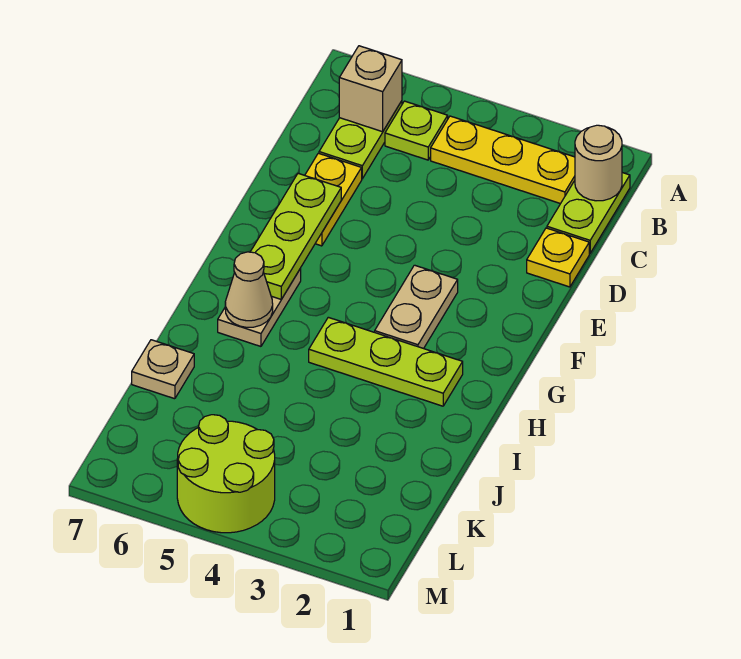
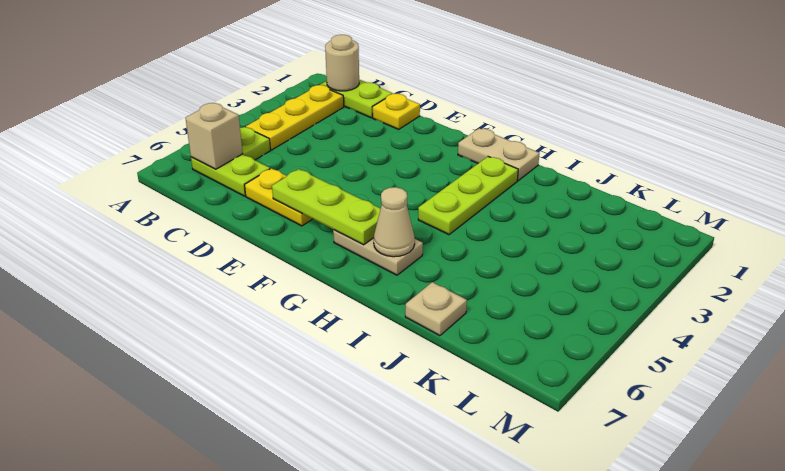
tan 1x2 plate [375,265,458,349] -> tan 1x2 plate moved to [458,128,540,180]
lime 2x2 round brick [177,415,275,533] -> none

